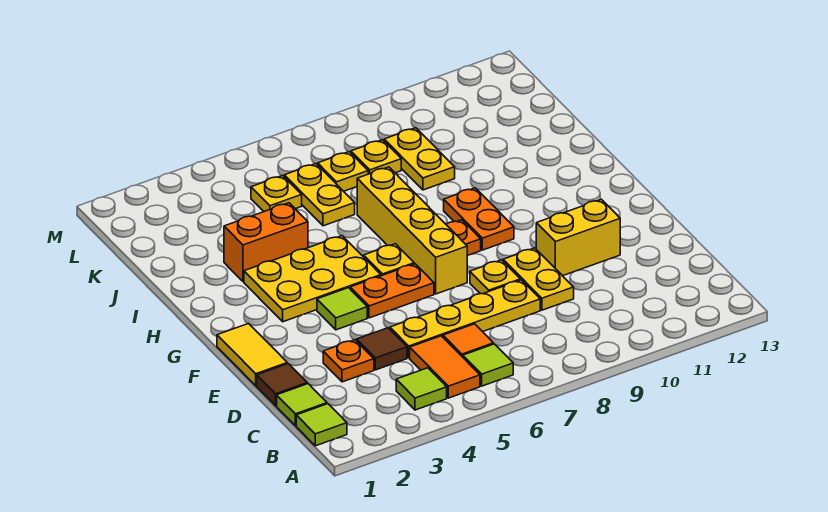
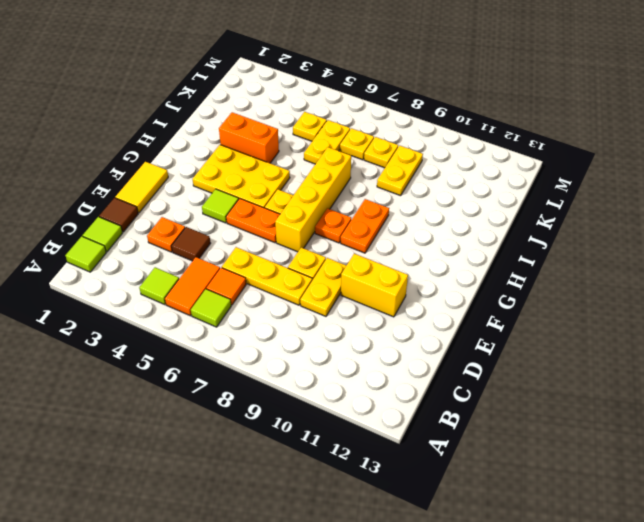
yellow 1x4 plate [390,280,540,358] -> yellow 1x3 plate [222,247,312,305]

